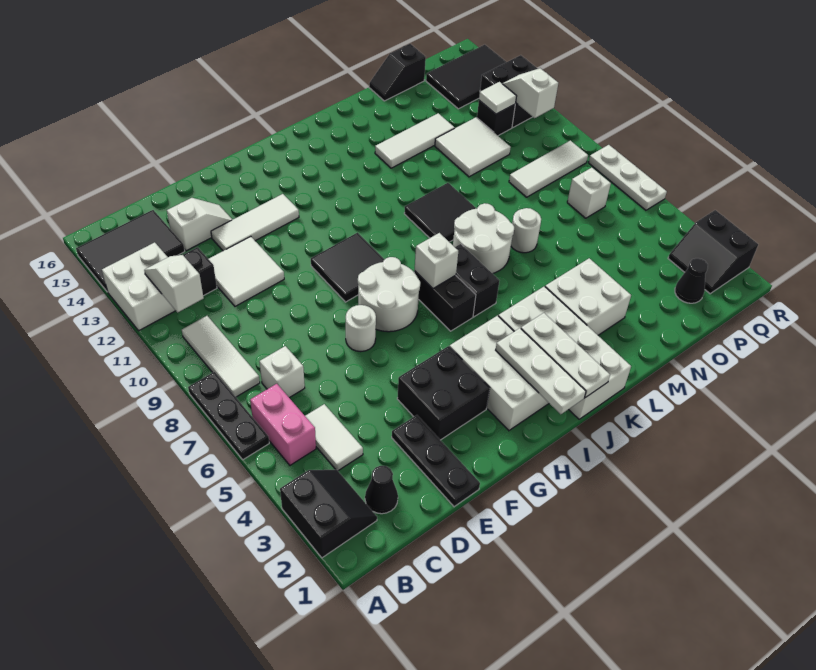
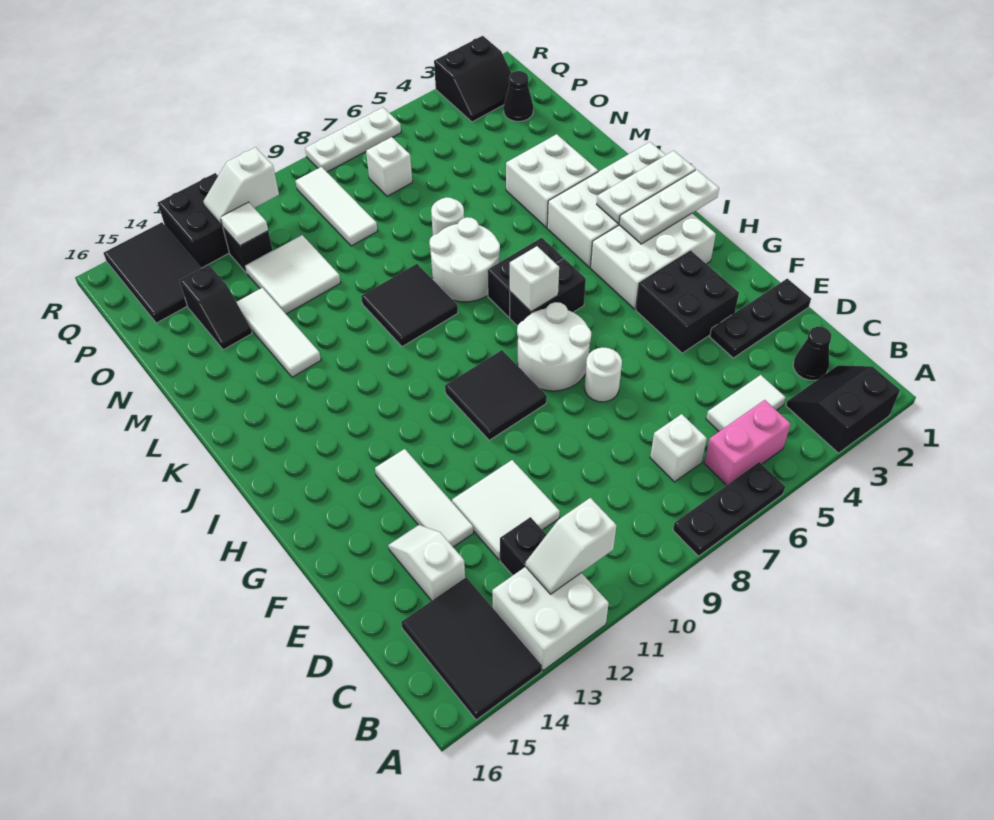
white 1x3 tile [182,316,260,397] -> none
black 1x2 slope [369,44,426,101] -> black 1x2 slope moved to [180,264,252,350]

